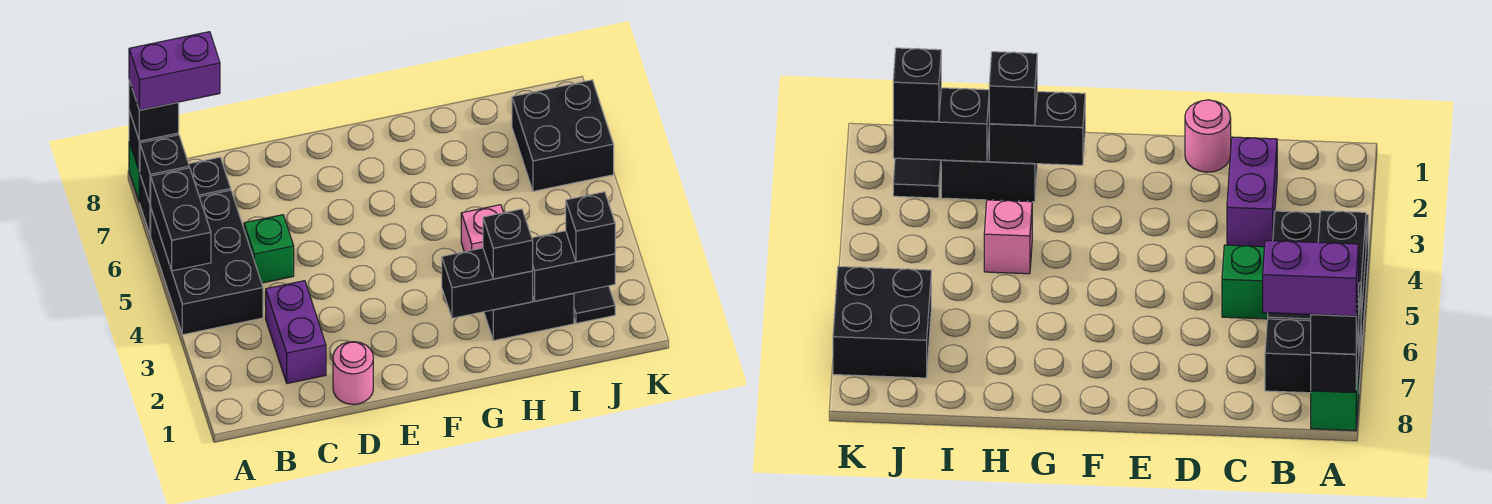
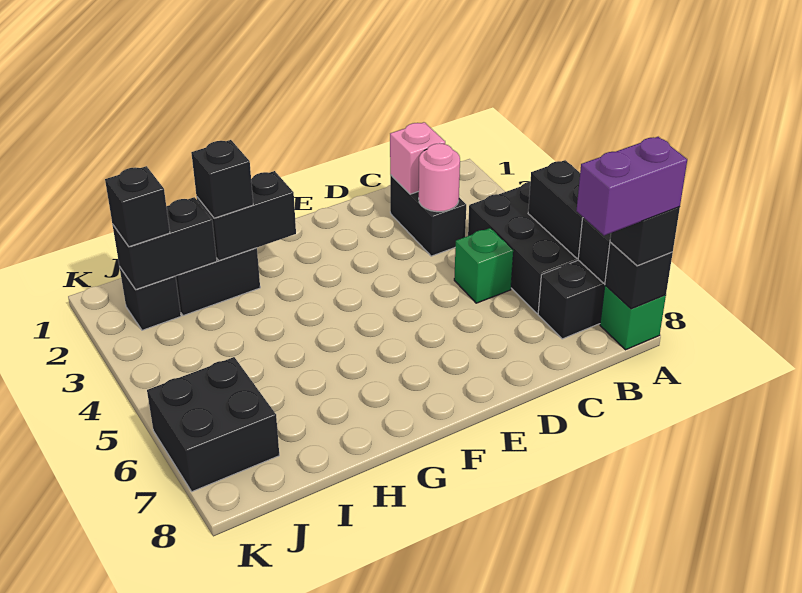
purple 1x2 brick [266,281,326,383] -> black 1x2 brick [390,175,466,256]
pink 1x1 round brick [333,342,373,404] -> pink 1x1 round brick moved to [419,143,460,212]
pink 1x1 brick [461,205,503,252] -> pink 1x1 brick moved to [390,122,445,194]
black 1x1 tile [574,286,615,323] -> black 1x1 brick [120,268,181,330]

